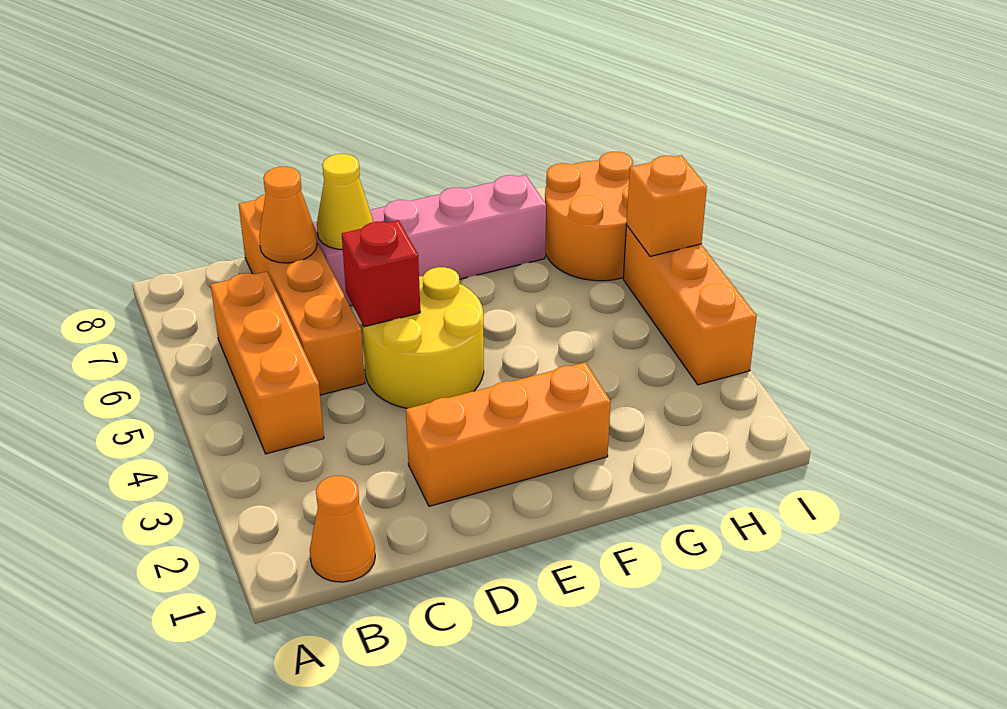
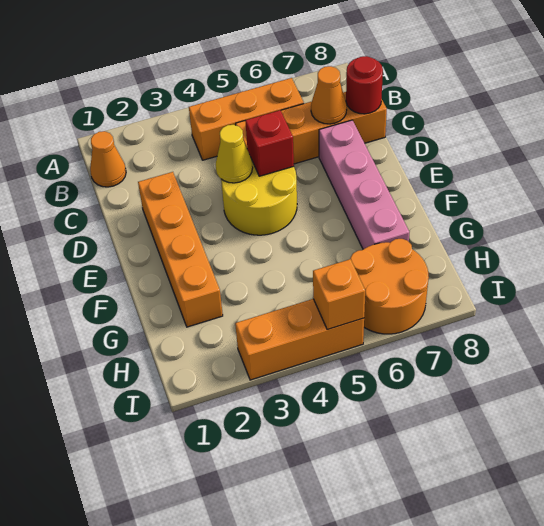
none -> red 1x1 round brick [346,56,383,114]
orange 1x3 brick [406,362,611,506] -> orange 1x4 brick [138,172,223,327]
yellow 1x1 cone [317,154,373,249] -> yellow 1x1 cone moved to [216,125,253,183]

